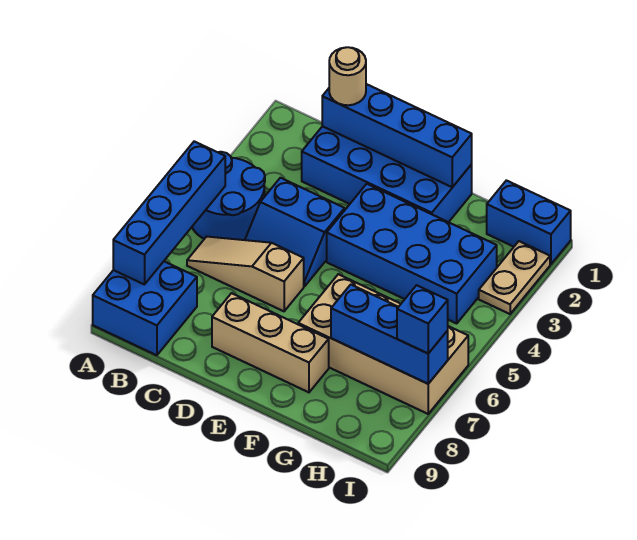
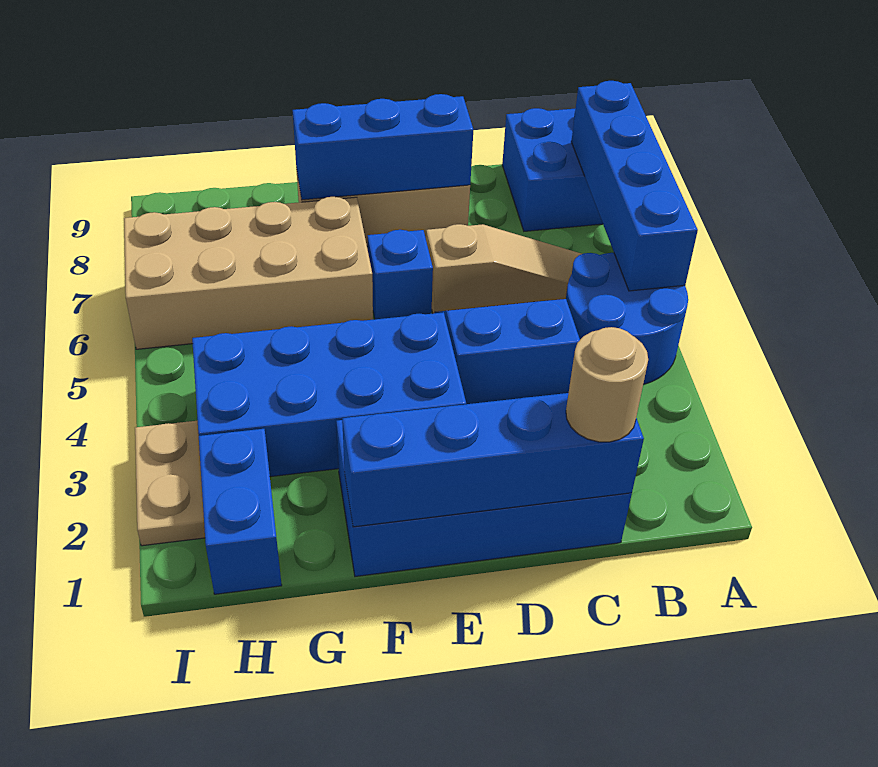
blue 1x3 brick [331,285,448,384] -> blue 1x3 brick moved to [293,94,473,200]
blue 1x2 brick [487,180,571,264] -> blue 1x2 brick turned to [199,429,282,594]
blue 1x1 brick [397,285,448,353] -> blue 1x1 brick moved to [368,230,433,319]

